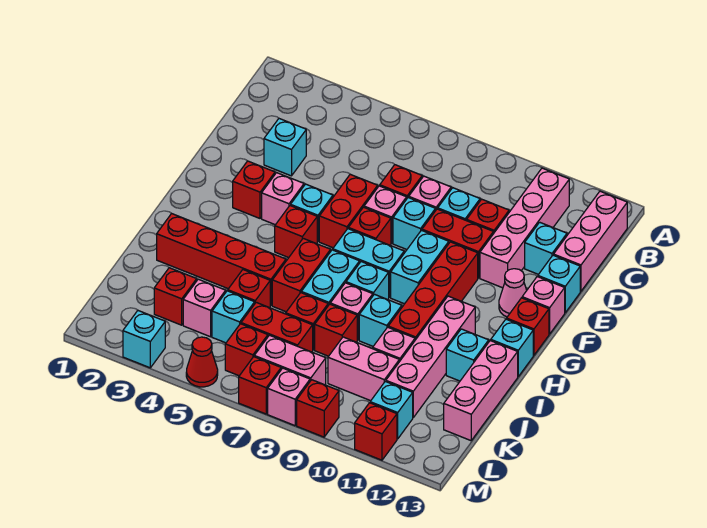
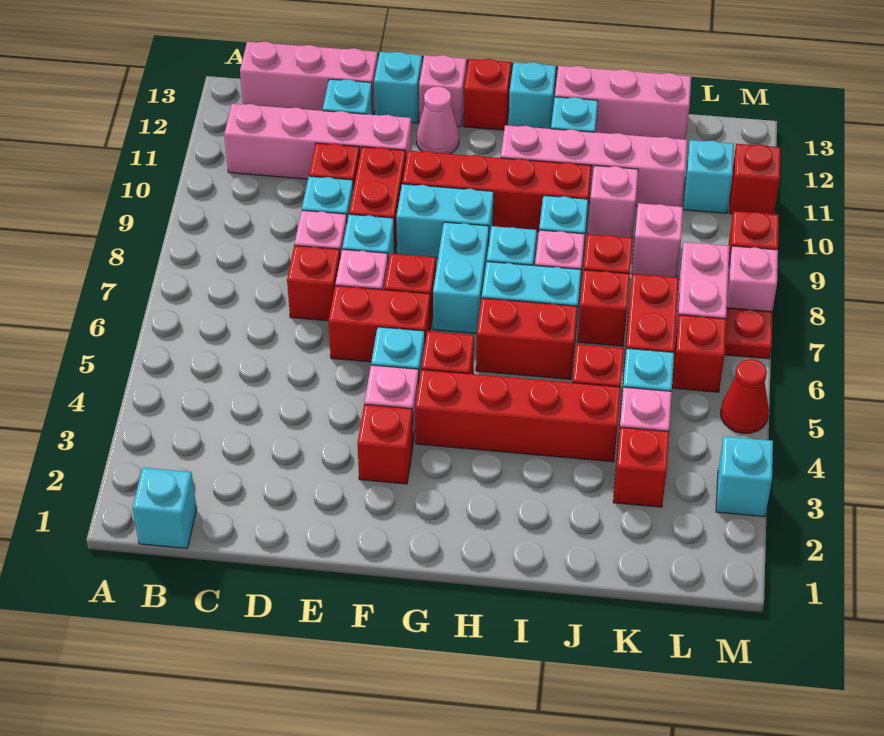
cyan 1x1 brick [264,119,306,176] -> cyan 1x1 brick moved to [132,468,197,549]
red 1x4 brick [157,213,286,306] -> red 1x4 brick turned to [415,370,621,462]
pink 1x2 brick [328,337,399,401] -> pink 1x1 brick [632,203,683,277]
red 1x1 brick [239,357,281,414] -> red 1x1 plate [725,308,773,359]

